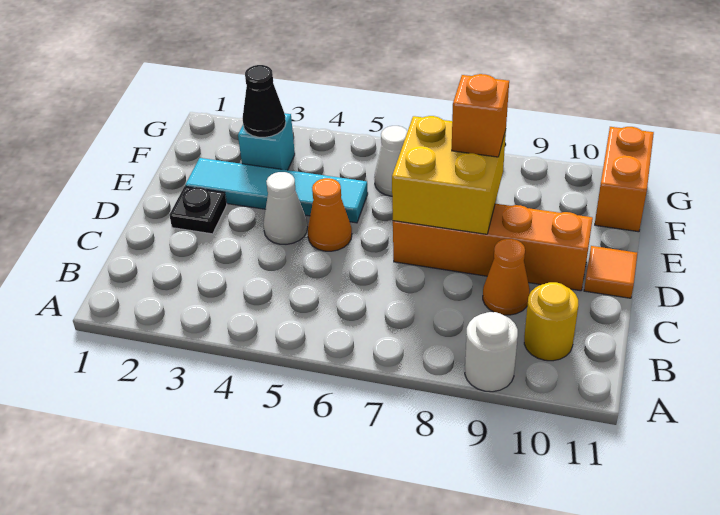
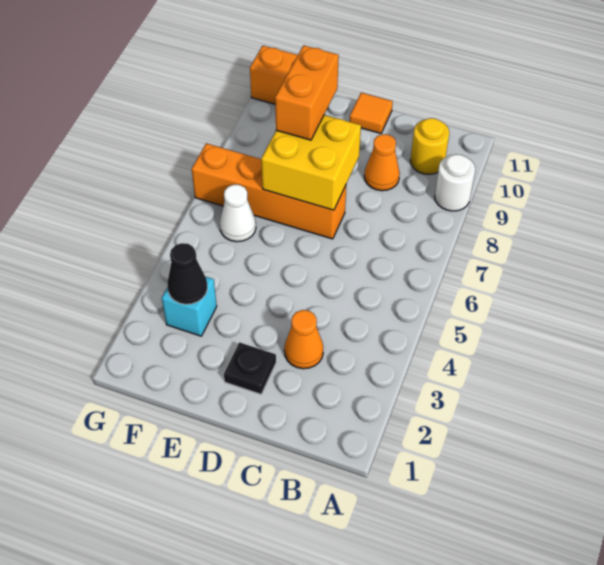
white 1x1 cone [263,172,308,244] -> none
orange 1x1 cone [308,178,352,251] -> orange 1x1 cone moved to [284,310,323,369]
orange 1x4 brick [393,204,593,291] -> orange 1x4 brick turned to [192,143,346,239]
cyan 1x4 tile [185,158,368,223] -> none
orange 1x1 brick [452,74,509,157] -> orange 1x2 brick [275,45,339,140]

